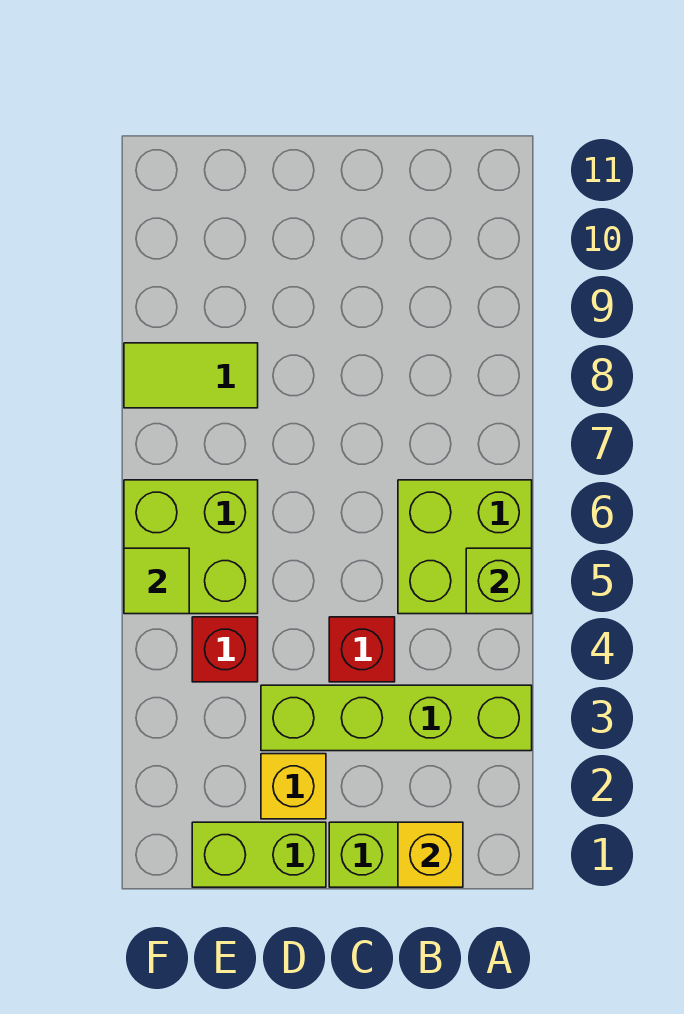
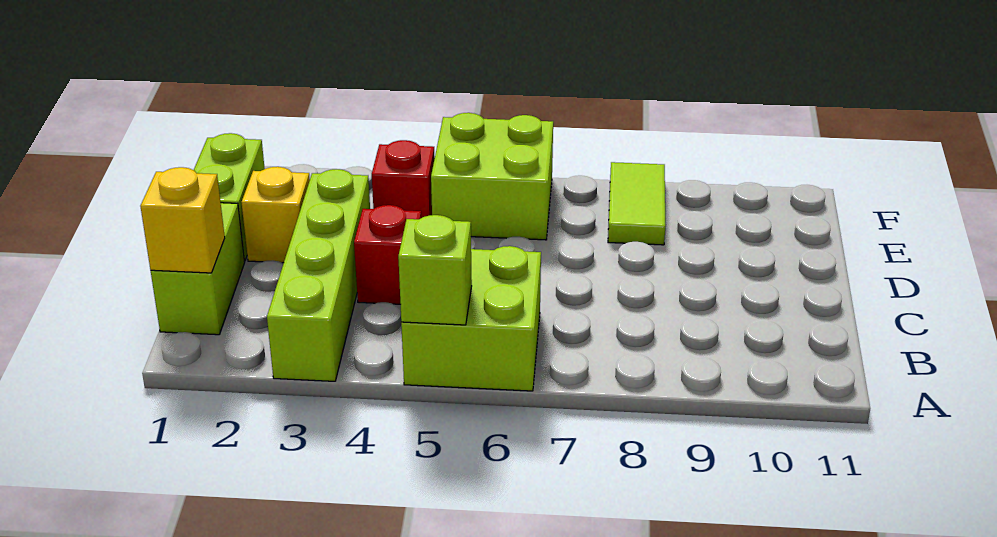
lime 1x1 tile [124,548,189,614] -> none

